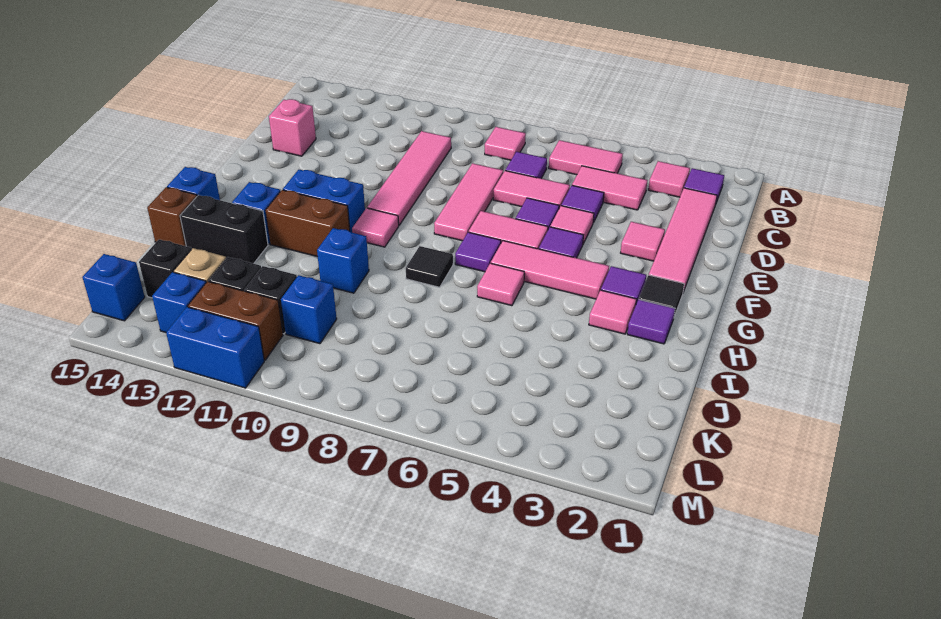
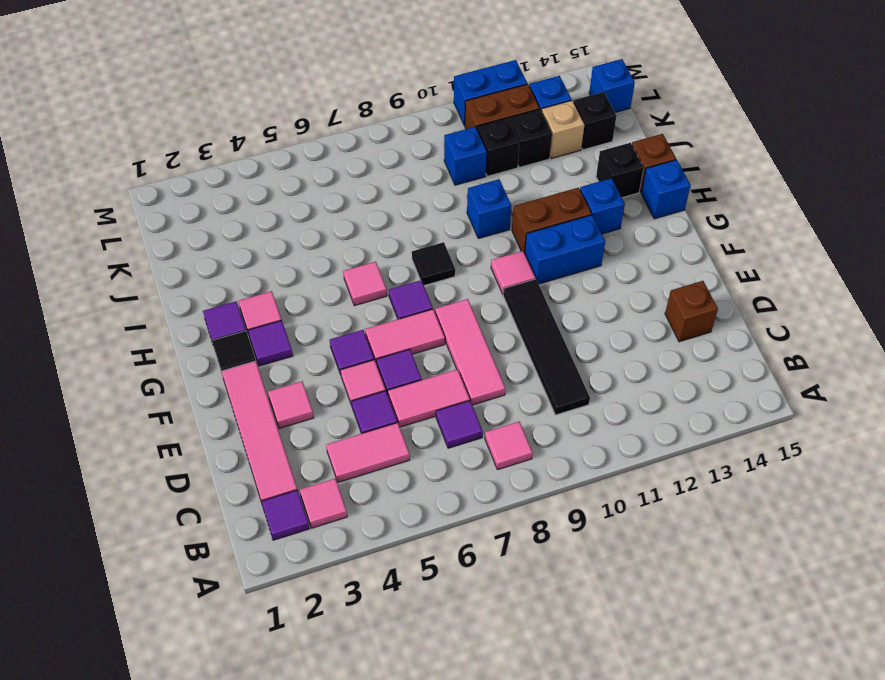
pink 1x2 tile [549,140,623,175] -> none
pink 1x4 tile [367,131,451,225] -> black 1x4 tile [503,279,590,415]
pink 1x1 brick [269,99,316,156] -> brown 1x1 brick [665,281,718,342]
pink 1x3 tile [491,241,609,299] -> none
black 1x2 brick [180,195,268,264] -> black 1x1 brick [596,143,644,198]

